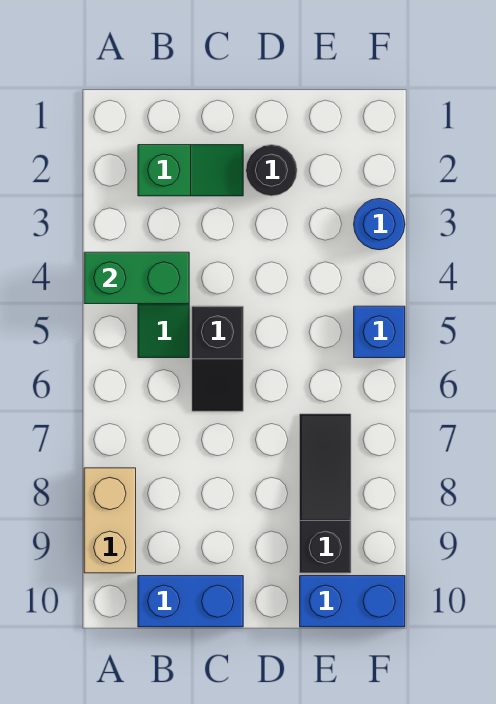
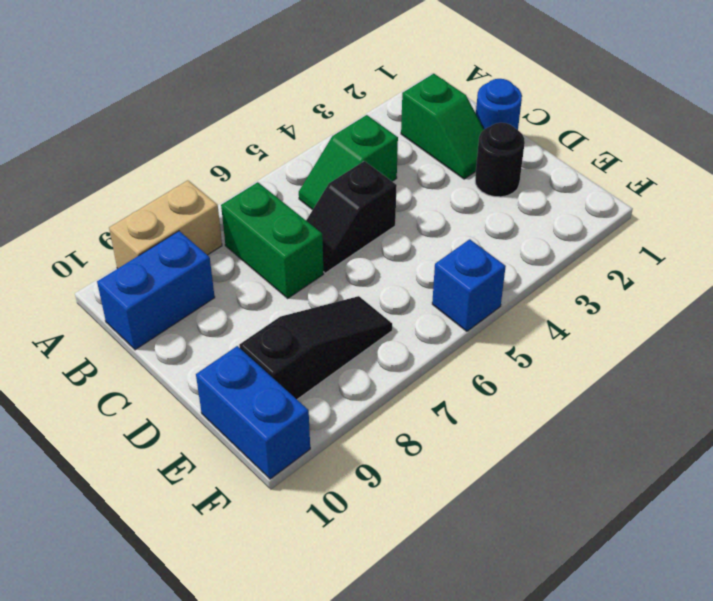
green 1x2 brick [84,252,189,304] -> green 1x2 brick moved to [221,182,324,298]
blue 1x2 brick [138,576,243,627] -> blue 1x2 brick turned to [97,231,215,350]
blue 1x1 round brick [354,199,405,250] -> blue 1x1 round brick moved to [476,79,522,130]

